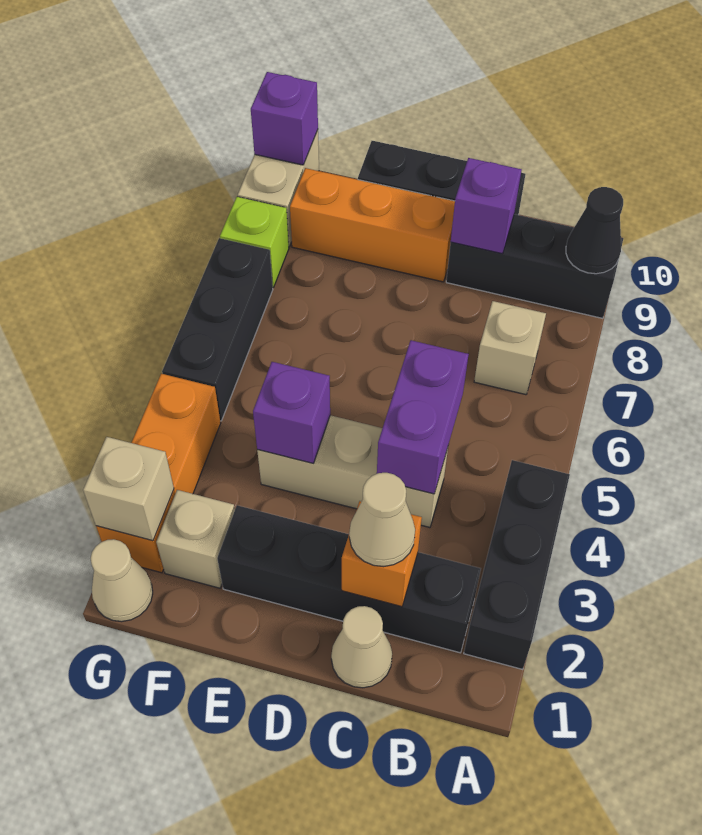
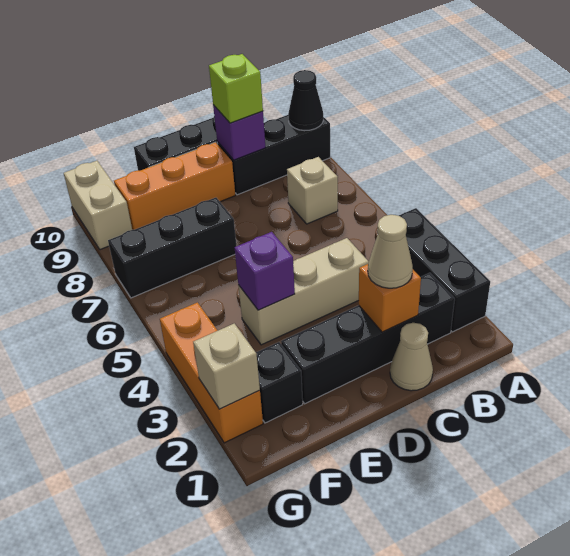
purple 1x2 brick [377,340,469,494] -> none
tan 1x1 brick [156,490,235,588] -> black 1x1 brick [256,342,303,423]
tan 1x1 cone [91,539,153,622] -> none
black 1x3 brick [162,238,273,421] -> black 1x3 brick turned to [108,198,236,298]
lime 1x1 brick [220,197,289,288] -> lime 1x1 brick moved to [209,54,263,123]
purple 1x1 brick [251,72,318,165] -> none

